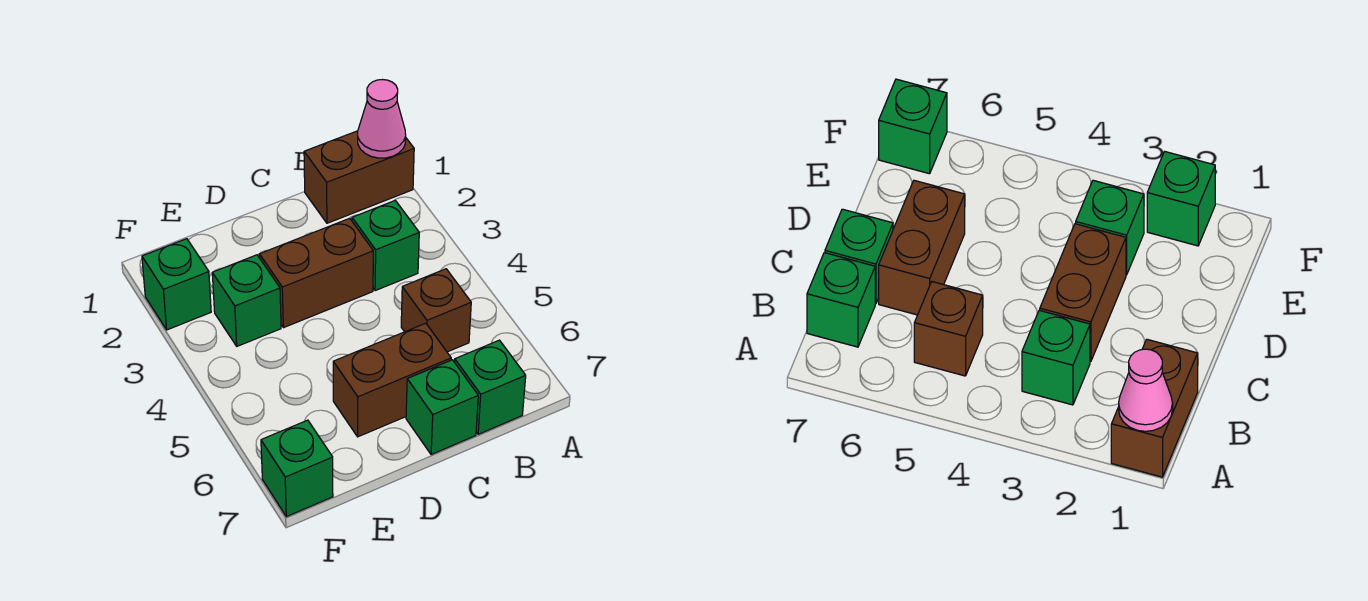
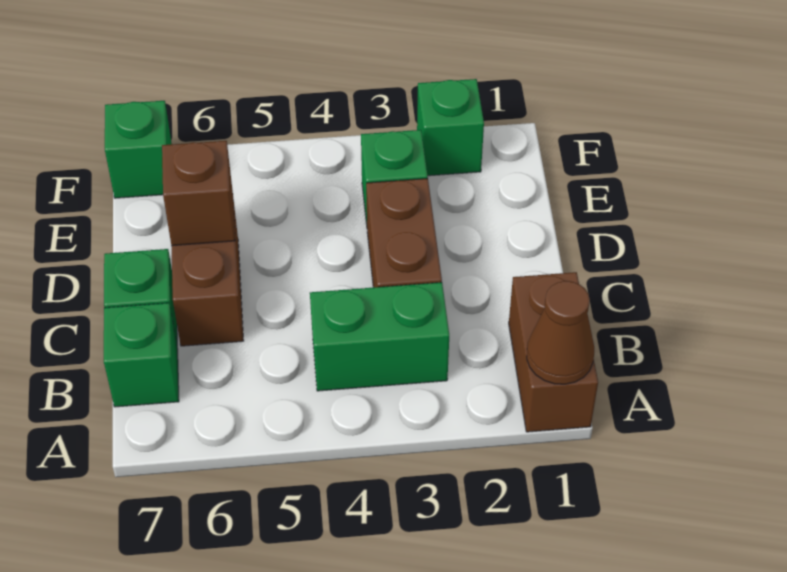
pink 1x1 cone [358,80,406,158] -> brown 1x1 cone [527,281,594,384]
green 1x1 brick [352,201,419,291] -> green 1x2 brick [310,282,449,391]
brown 1x1 brick [401,269,471,352] -> brown 1x1 brick moved to [162,141,235,246]

